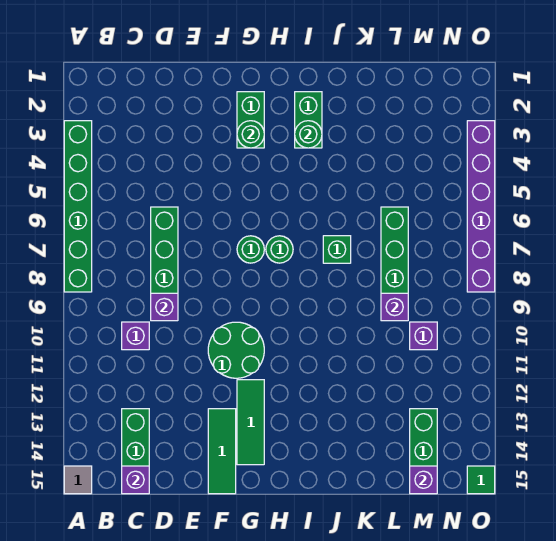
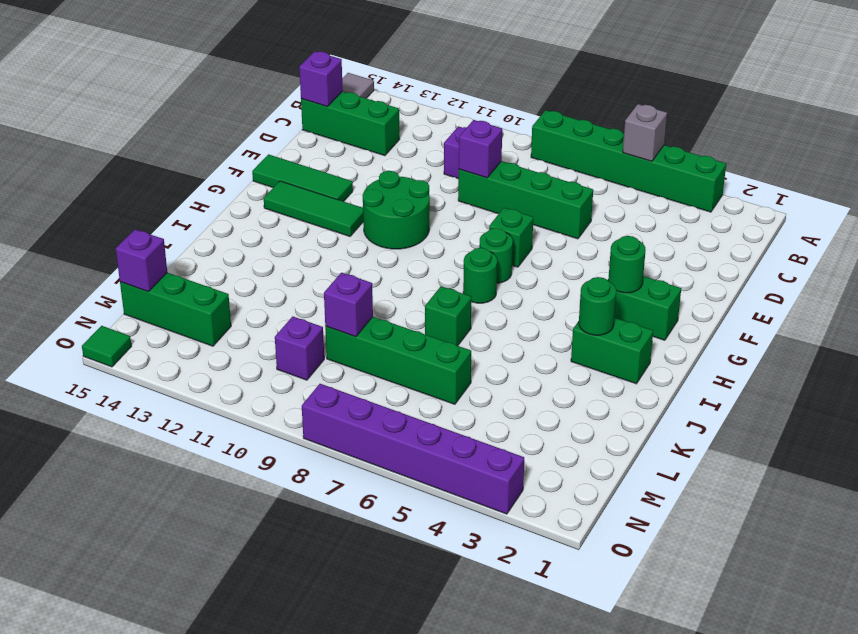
none -> grey 1x1 brick [623,104,667,161]
none -> green 1x1 brick [489,208,533,267]

